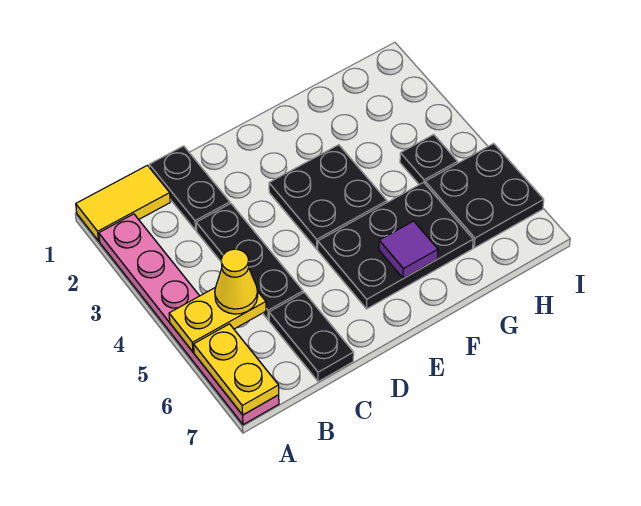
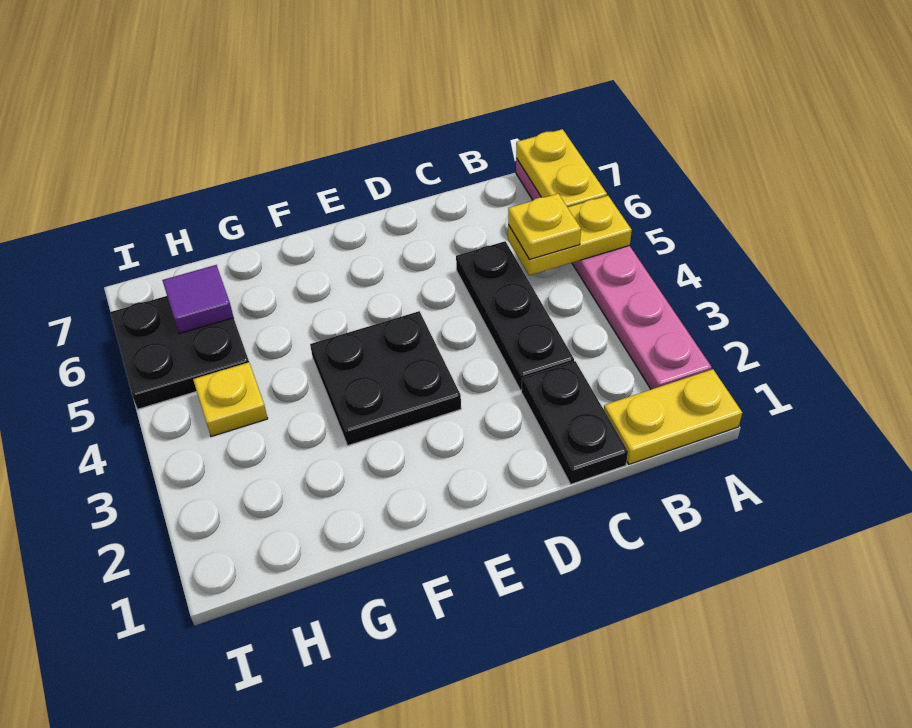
yellow 1x2 tile [76,165,170,241] -> yellow 1x2 plate [604,369,742,464]
yellow 1x1 cone [215,249,258,314] -> yellow 1x1 plate [508,194,581,259]
black 1x2 plate [269,293,354,382] -> none
black 2x3 plate [318,183,473,309] -> none
purple 1x1 tile [379,221,438,278] -> purple 1x1 tile moved to [162,265,234,334]
black 1x1 plate [400,135,458,185] -> yellow 1x1 plate [193,362,268,437]

